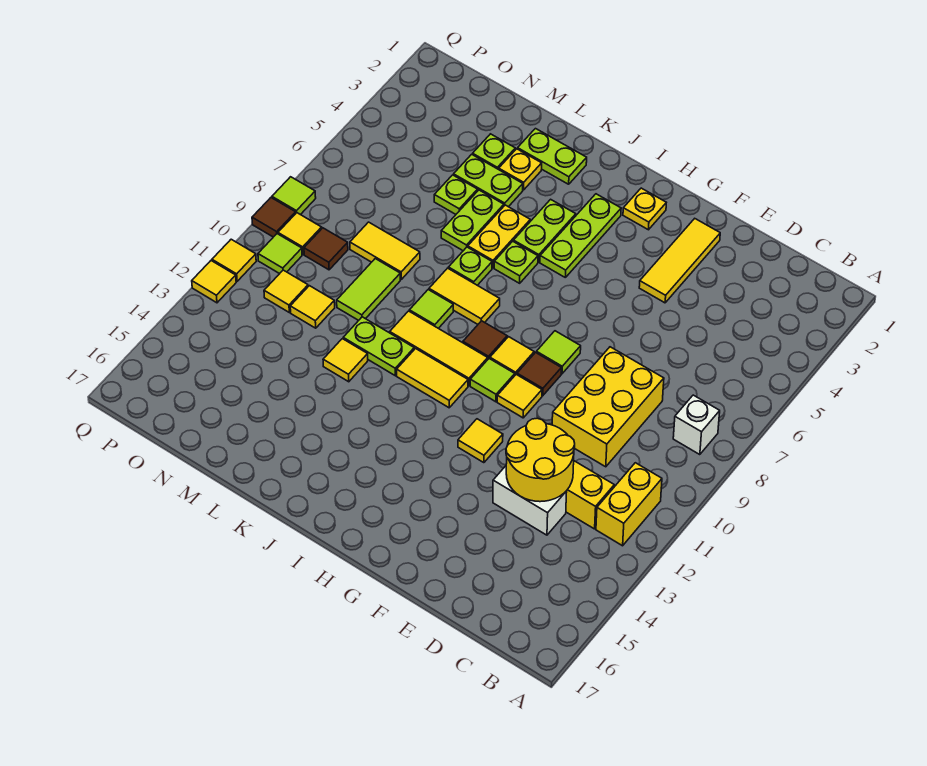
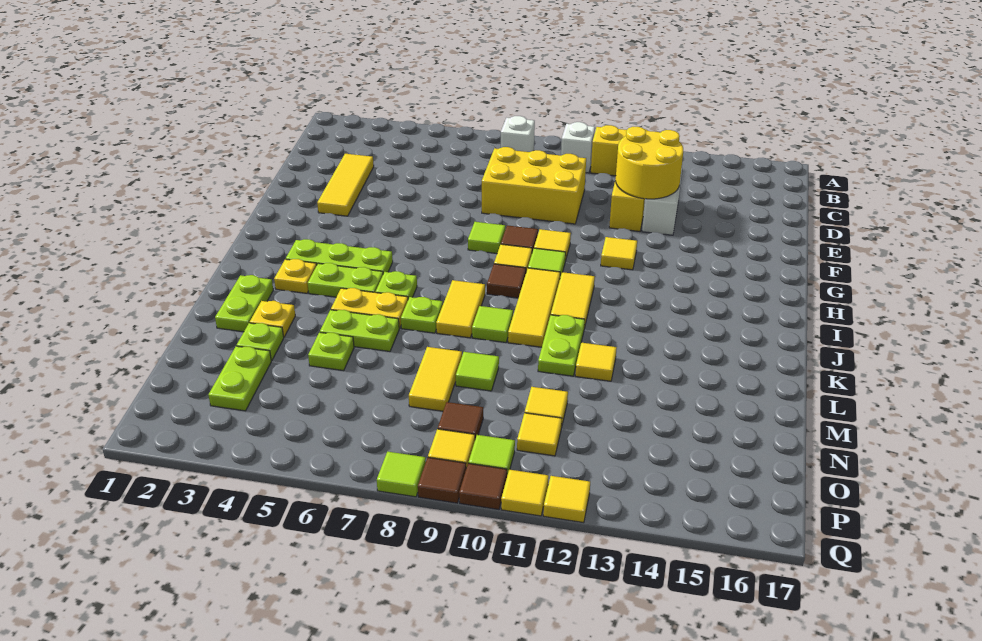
none -> white 1x1 brick [561,122,595,173]
yellow 1x3 tile [639,219,720,303] -> yellow 1x3 tile turned to [317,154,374,216]
yellow 1x1 plate [623,188,666,230] -> yellow 1x1 plate moved to [274,259,317,293]
lime 1x2 plate [454,154,523,207] -> lime 1x2 plate moved to [208,346,271,411]
lime 1x2 tile [337,259,400,320] -> lime 1x1 tile [456,352,499,391]
none -> brown 1x1 tile [459,463,507,510]

